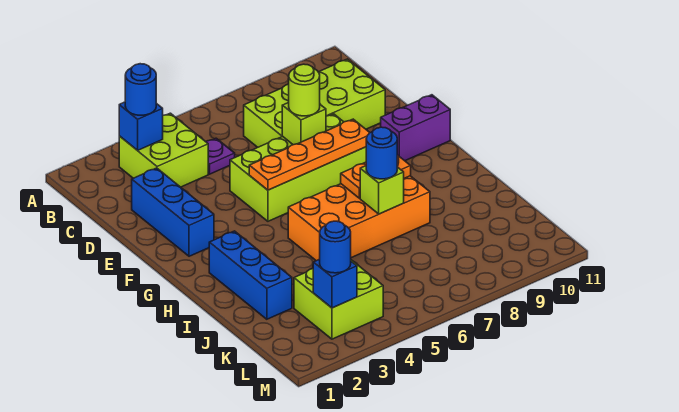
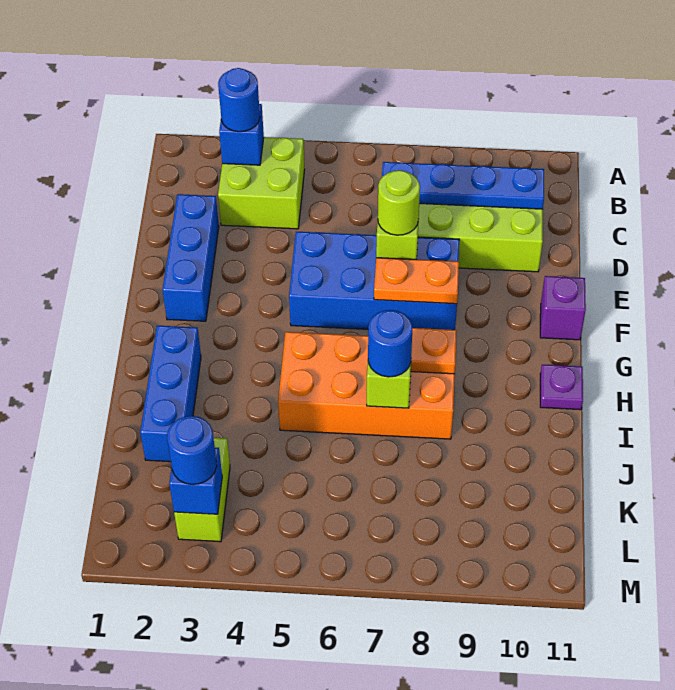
purple 1x1 plate [206,138,235,174] -> purple 1x1 plate moved to [540,365,583,410]
none -> blue 1x4 plate [382,162,544,209]
lime 2x4 brick [230,114,366,221] -> blue 2x4 brick [289,232,459,330]
orange 1x4 plate [249,119,370,190] -> orange 1x2 plate [374,258,459,304]
purple 1x2 brick [381,95,450,161] -> purple 1x1 brick [540,276,586,340]
lime 2x2 brick [294,260,383,339] -> lime 1x2 brick [174,438,230,542]

